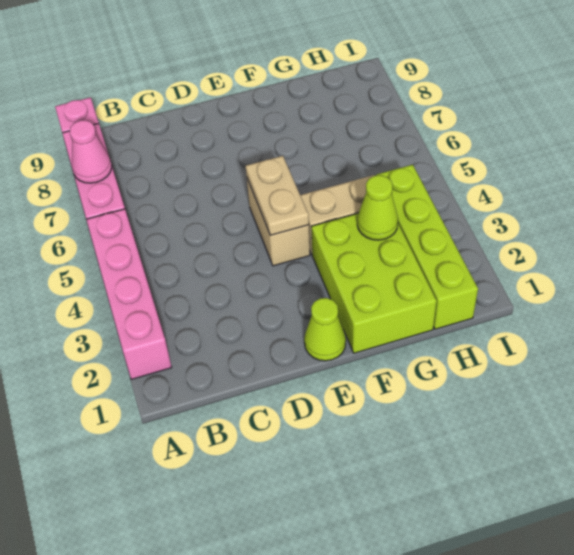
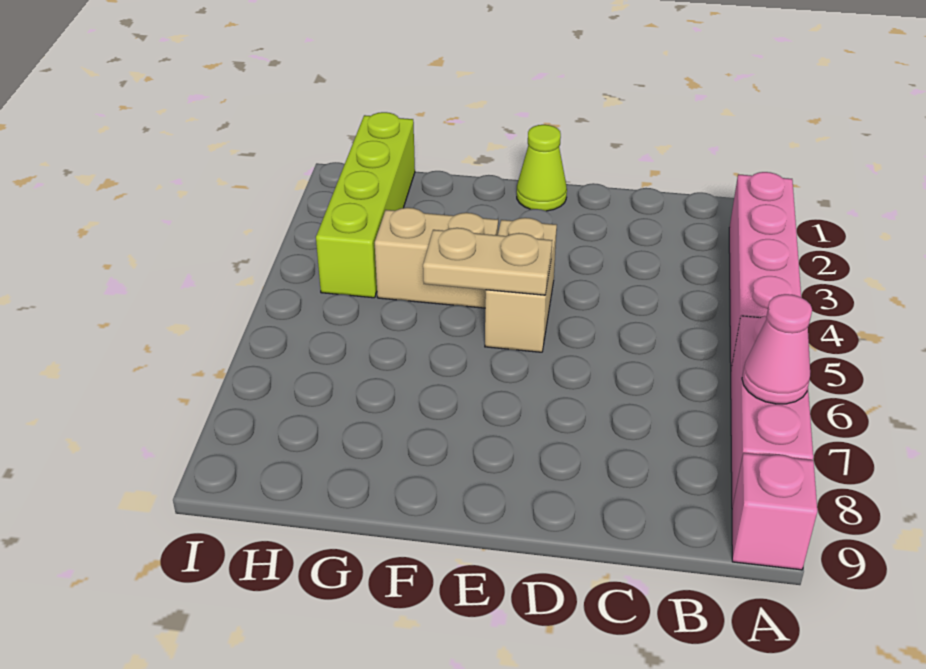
tan 1x2 plate [246,156,309,235] -> tan 1x2 plate turned to [423,228,552,295]
lime 2x3 brick [311,213,437,353] -> none
lime 1x1 cone [357,175,398,240] -> none

